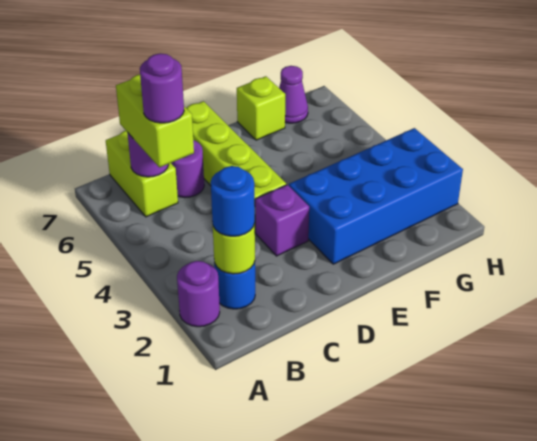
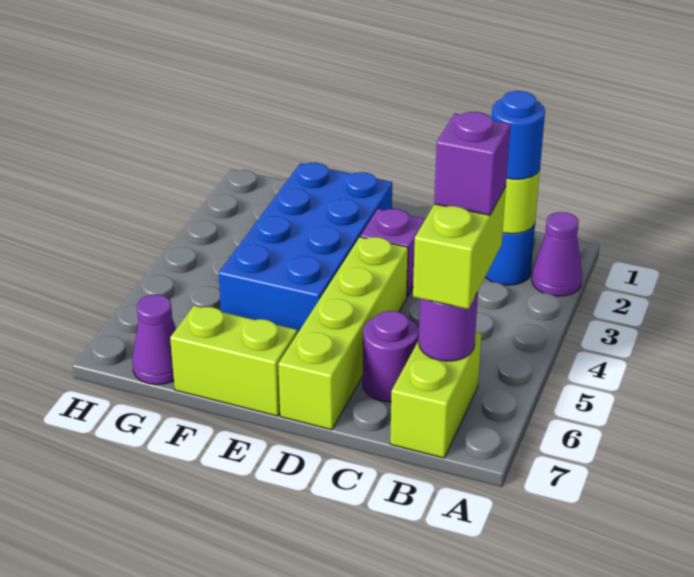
purple 1x1 round brick [177,261,220,327] -> purple 1x1 cone [532,212,582,296]
purple 1x1 round brick [140,53,184,123] -> purple 1x1 brick [434,112,511,215]
blue 2x4 brick [289,128,463,264] -> blue 2x4 brick turned to [219,163,392,334]
lime 1x1 brick [237,76,285,140] -> lime 1x2 brick [170,306,297,416]

